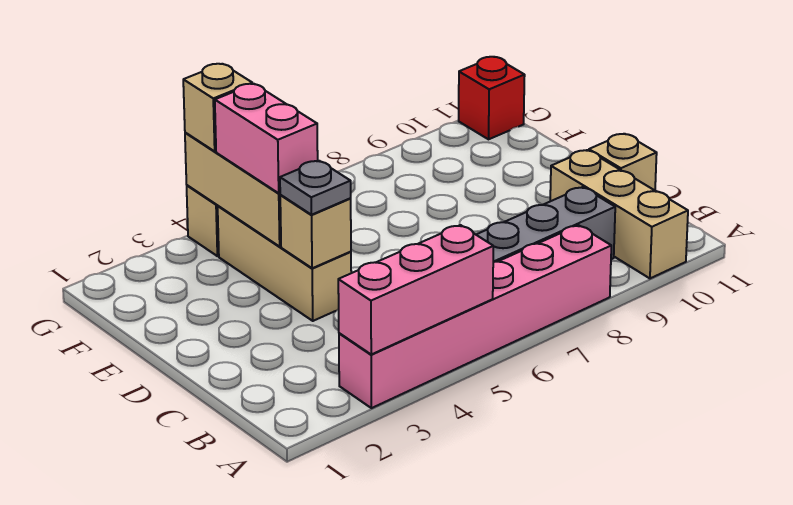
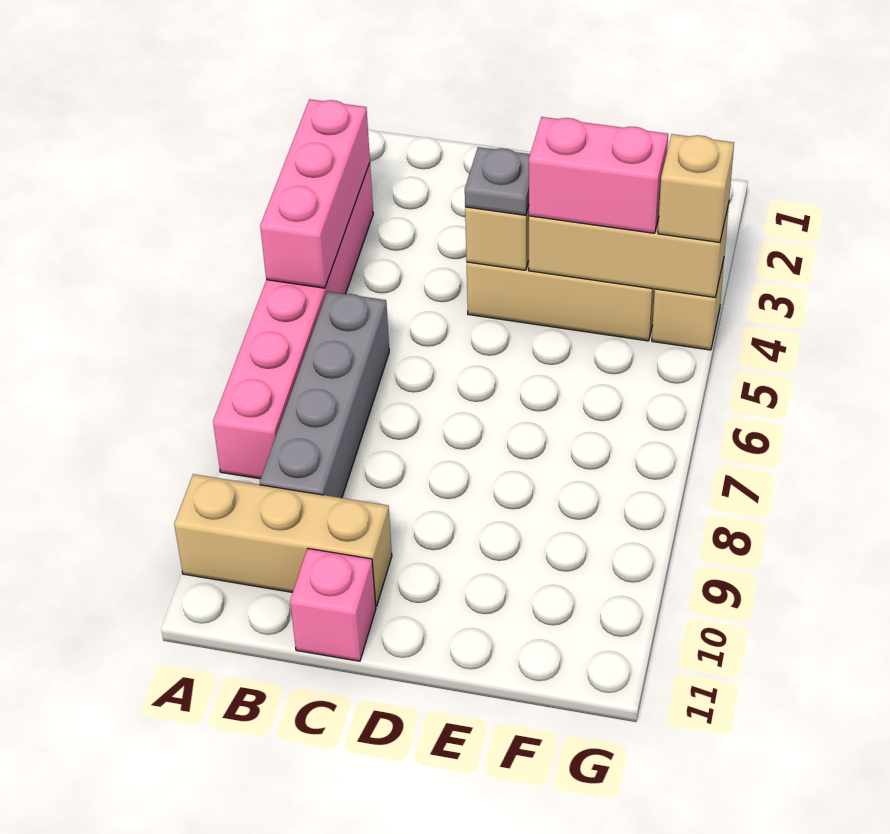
tan 1x1 brick [589,134,657,190] -> pink 1x1 brick [290,549,376,661]
red 1x1 brick [459,57,525,139] -> none

